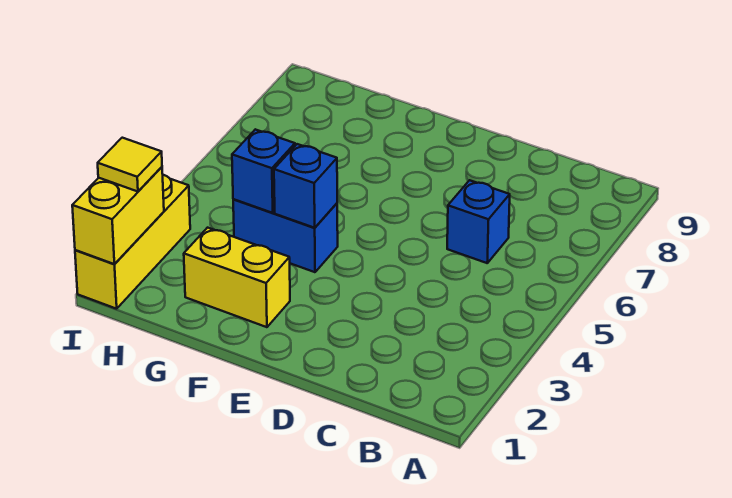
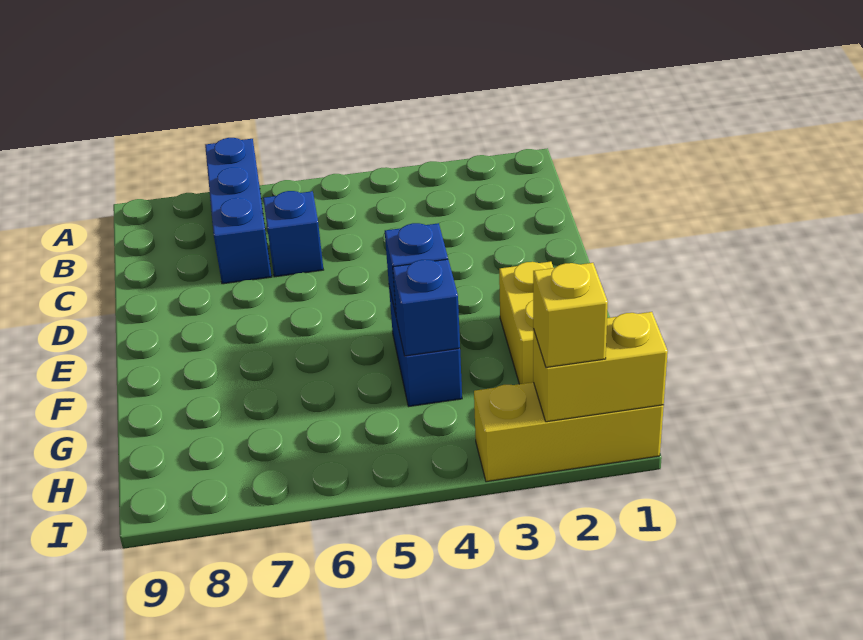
none -> blue 1x3 brick [205,138,272,284]
yellow 1x1 tile [98,138,162,192] -> yellow 1x1 brick [533,263,608,367]

